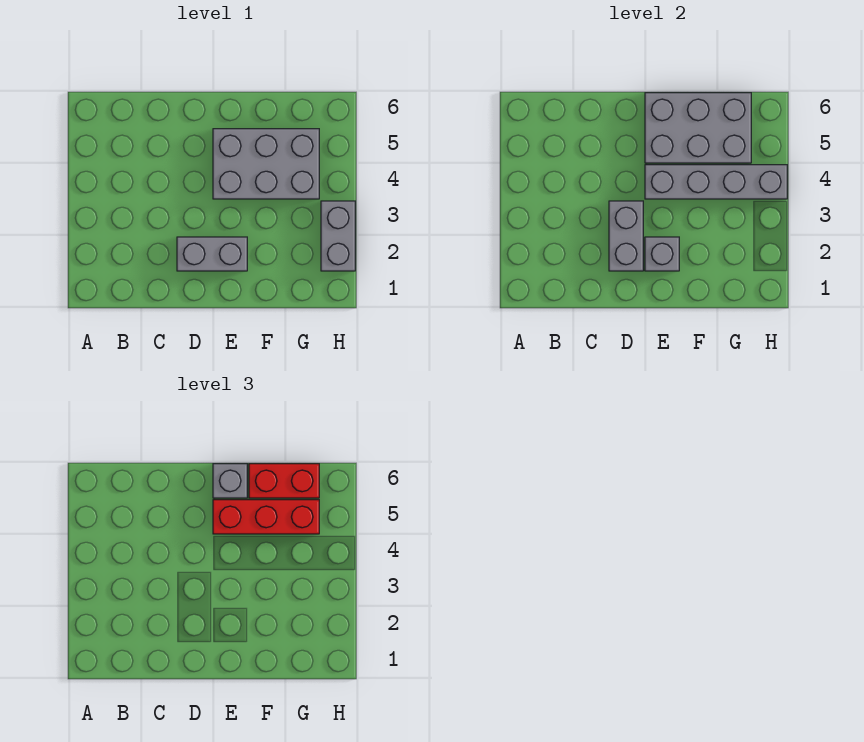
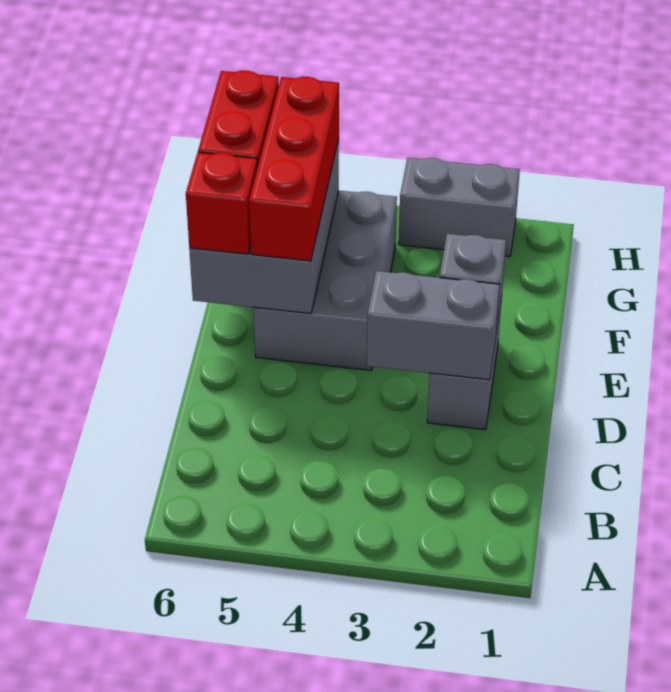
grey 1x4 brick [645,165,787,199] -> none
grey 1x1 brick [213,464,247,498] -> red 1x1 brick [186,152,257,254]

